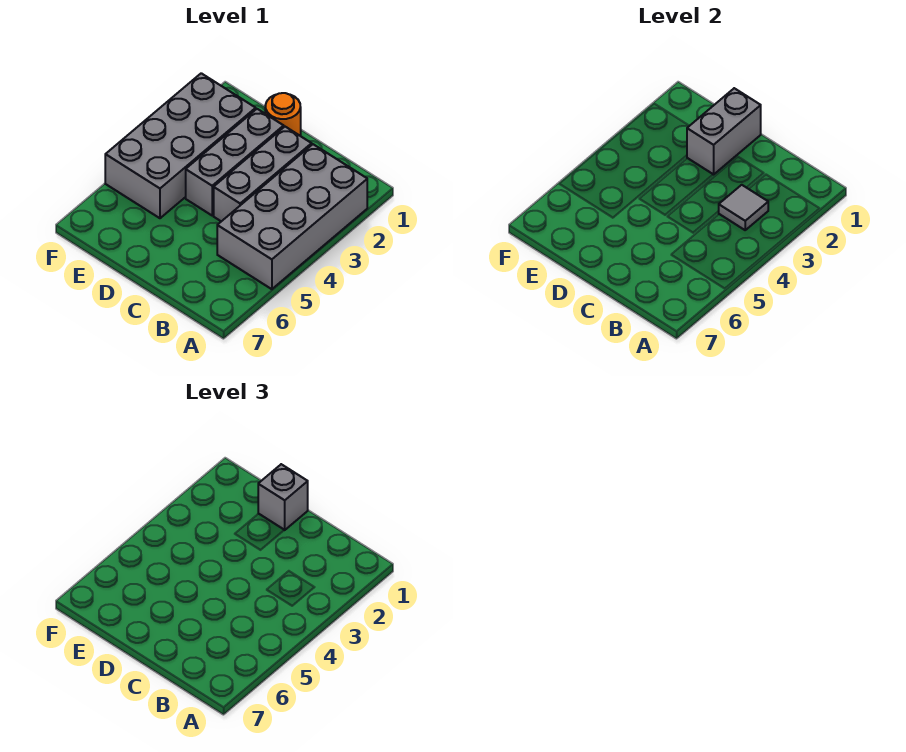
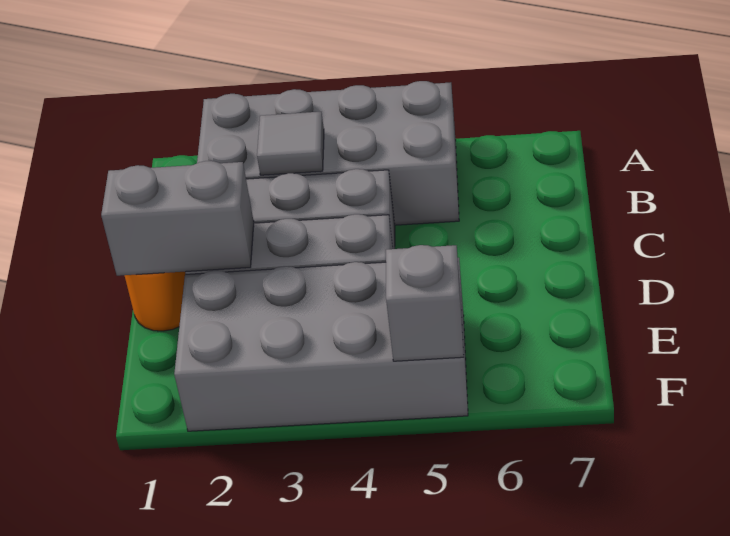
grey 1x1 brick [258,464,308,530] -> grey 1x1 brick moved to [386,245,464,361]

